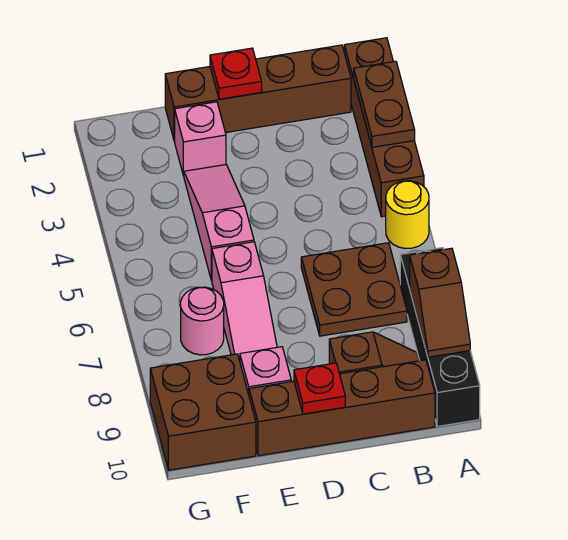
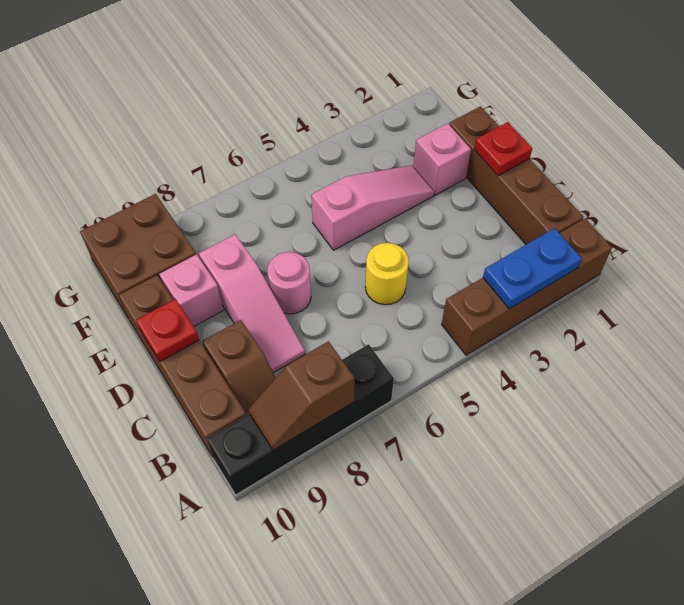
brown 1x2 plate [354,61,415,147] -> blue 1x2 plate [483,228,582,309]
yellow 1x1 round brick [386,181,429,249] -> yellow 1x1 round brick moved to [365,243,409,305]
brown 2x2 plate [301,243,407,336] -> none
pink 1x3 slope [212,242,277,361] -> pink 1x3 slope turned to [199,234,305,373]
pink 1x1 round brick [181,287,224,355] -> pink 1x1 round brick moved to [267,252,311,314]

